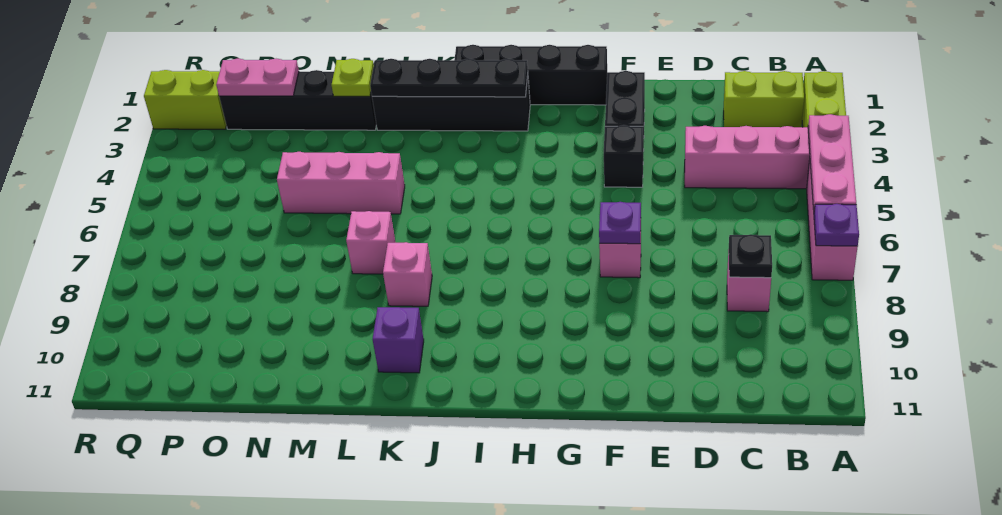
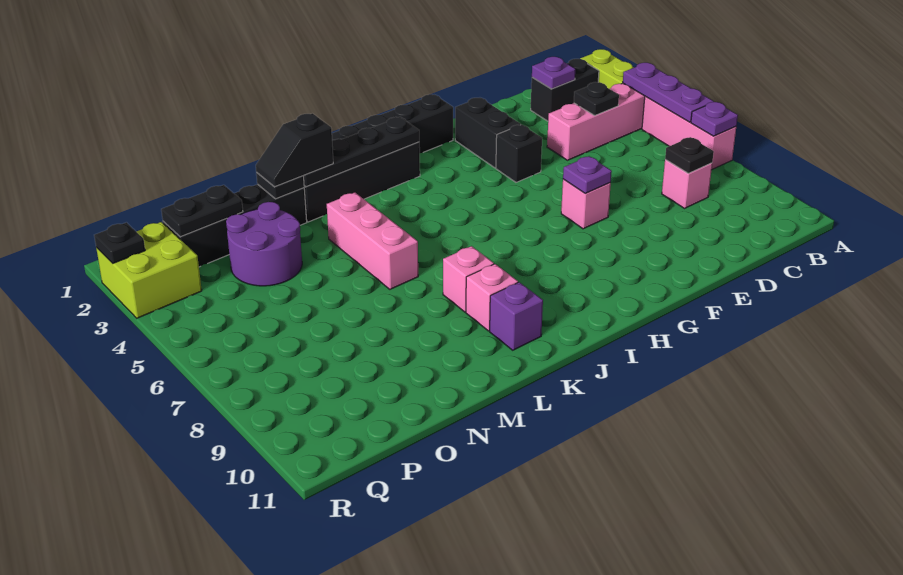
pink 1x3 plate [808,114,856,210] -> purple 1x3 plate [623,63,714,122]
lime 1x2 brick [724,71,804,127] -> black 1x2 brick [531,59,599,121]
none -> purple 1x1 plate [532,57,575,89]
none -> black 1x1 plate [574,82,619,116]
none -> black 1x2 slope [256,113,333,187]
pink 1x3 brick [277,152,405,214] -> pink 1x3 brick turned to [327,193,418,289]
pink 1x1 brick [346,211,395,274] -> pink 1x1 brick moved to [466,264,518,331]
lime 1x1 plate [331,59,374,96] -> black 1x1 plate [256,173,304,199]
none -> purple 2x2 round brick [226,202,302,286]
pink 1x2 plate [216,58,299,96] -> black 1x2 plate [161,185,243,237]
lime 1x2 brick [144,70,226,129] -> lime 2x2 brick [96,222,202,318]
none -> black 1x1 plate [94,222,145,263]

